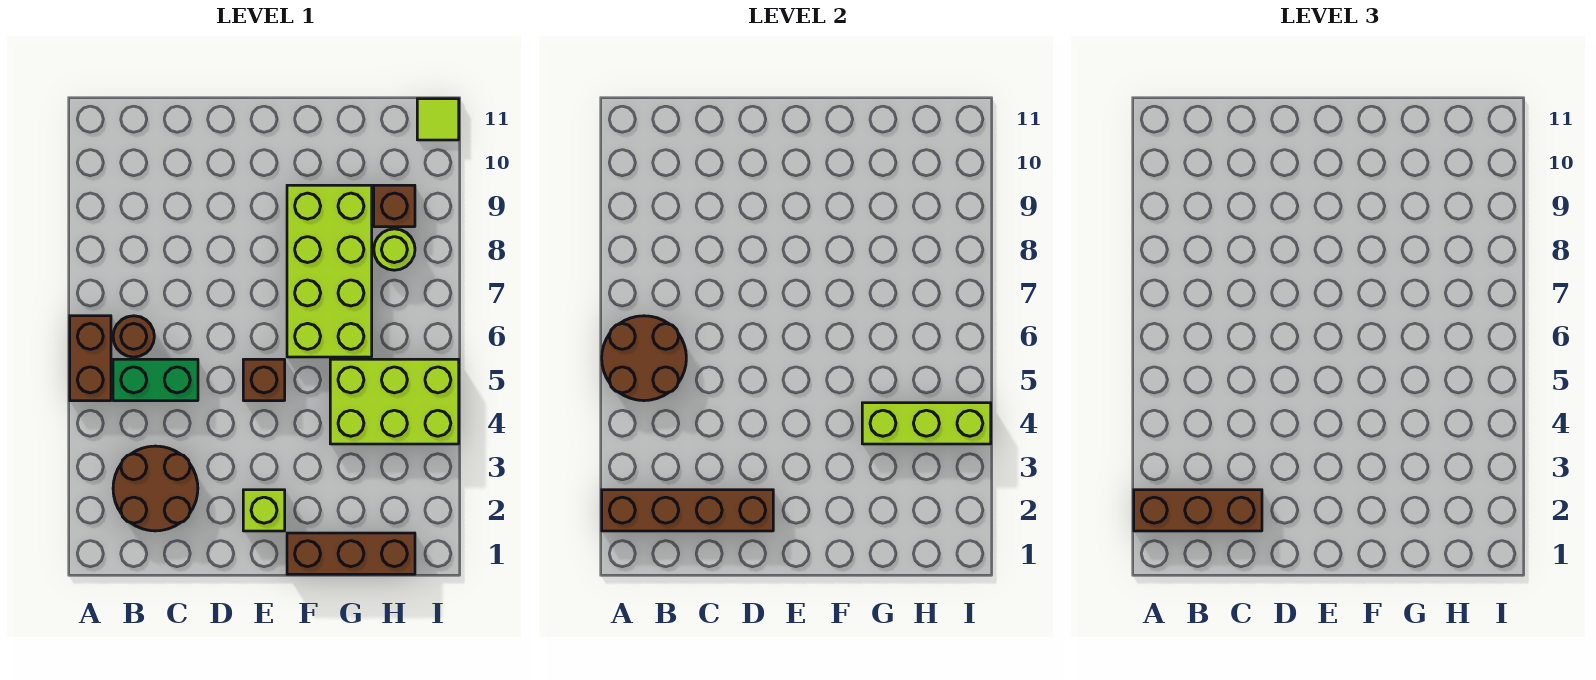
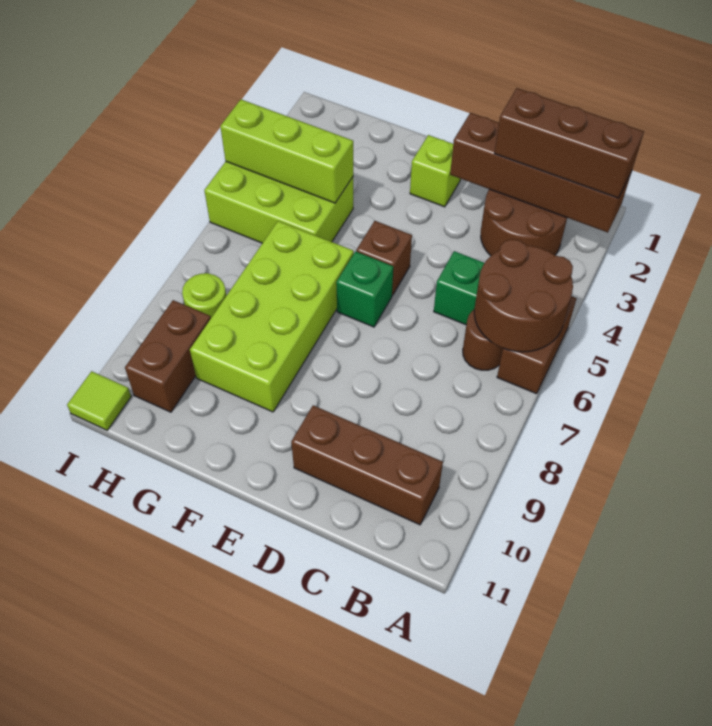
none -> green 1x1 brick [336,251,393,327]
brown 1x3 brick [287,533,415,574] -> brown 1x3 brick moved to [291,405,443,525]
brown 1x1 brick [374,185,415,227] -> brown 1x2 brick [125,300,211,412]

